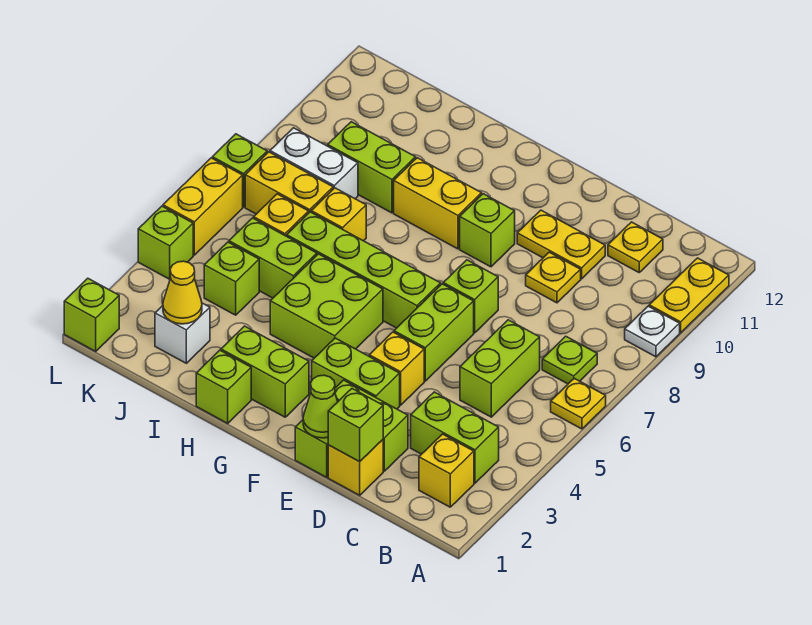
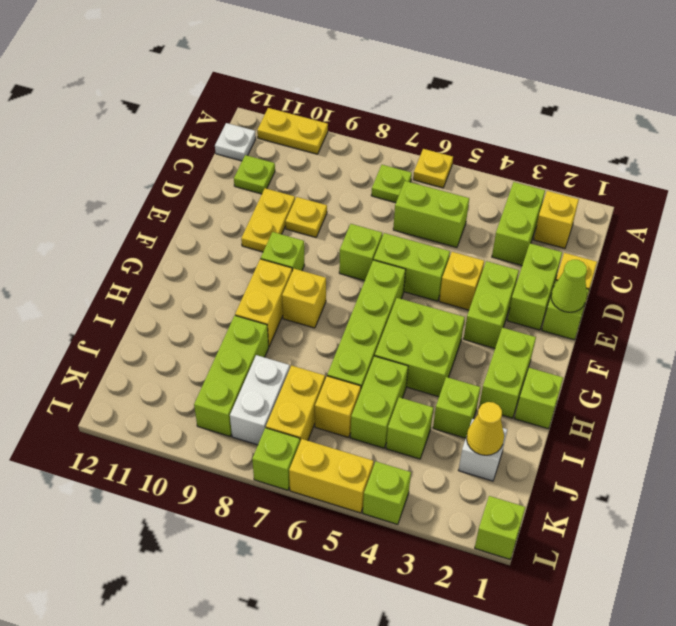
white 1x1 plate [625,306,680,357] -> white 1x1 plate moved to [215,123,256,161]
yellow 1x1 plate [608,222,663,272] -> lime 1x1 plate [234,155,275,194]
lime 1x1 brick [328,389,383,462] -> lime 1x1 brick moved to [433,377,480,438]
yellow 1x1 brick [311,188,366,241] -> yellow 1x1 brick moved to [282,269,326,328]
lime 1x2 brick [328,122,416,213] -> lime 1x3 brick [194,316,269,436]

